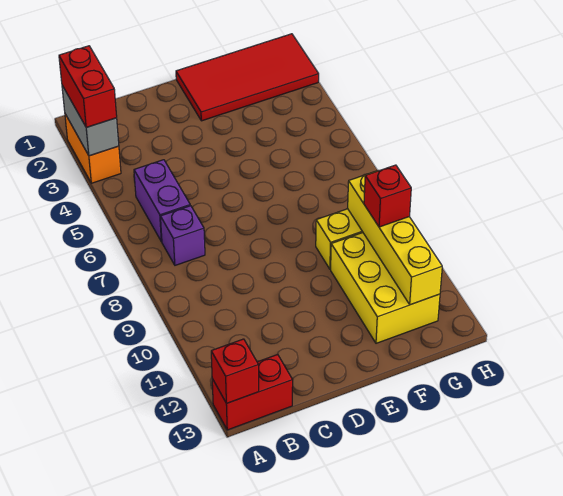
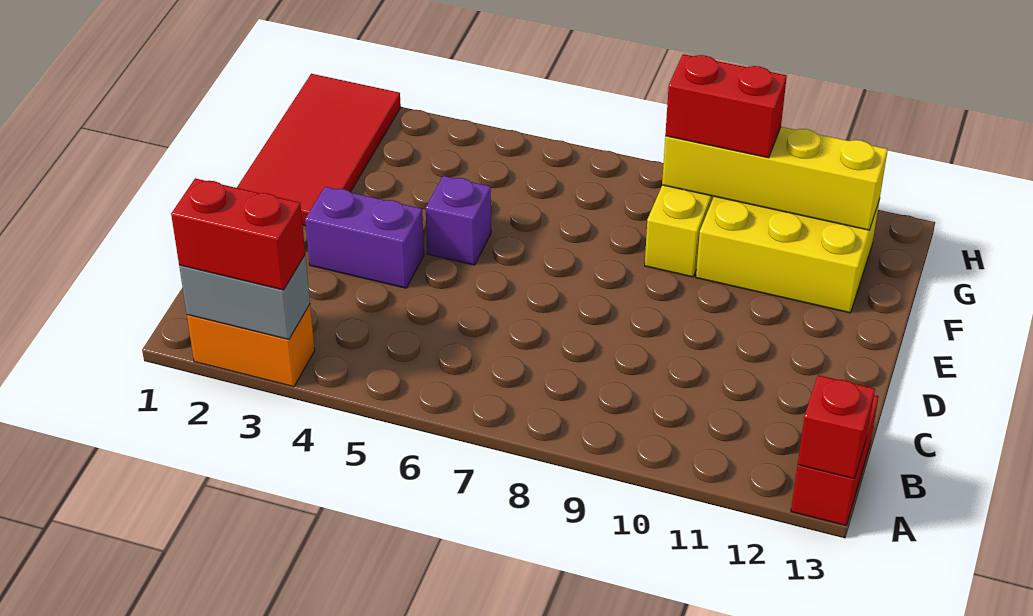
purple 1x2 brick [134,160,190,242] -> purple 1x2 brick moved to [305,187,424,288]
purple 1x1 brick [160,206,205,265] -> purple 1x1 brick moved to [426,176,491,265]
red 1x1 brick [364,165,411,227] -> red 1x2 brick [665,54,787,158]

